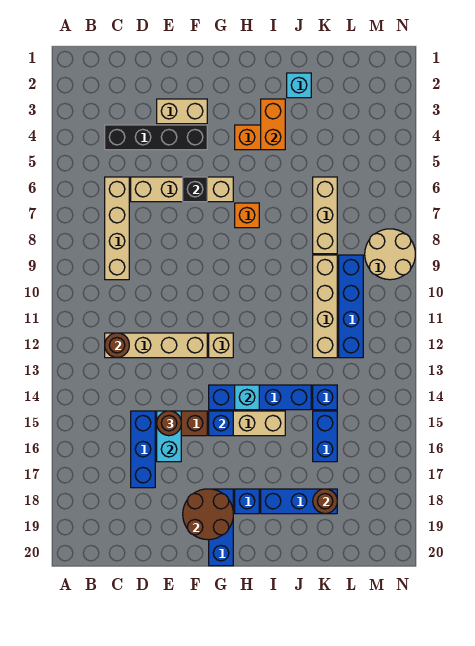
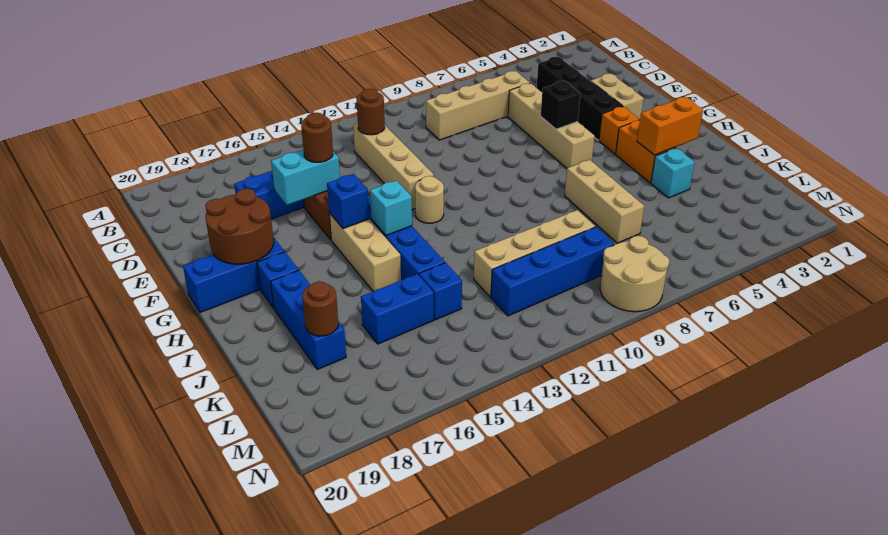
tan 1x1 brick [209,333,233,358] -> tan 1x1 round brick [415,176,444,223]
orange 1x1 brick [235,203,259,228] -> orange 1x1 brick moved to [599,106,639,154]
cyan 1x1 brick [287,73,311,98] -> cyan 1x1 brick moved to [651,148,695,198]
tan 1x3 brick [313,177,337,254] -> tan 1x3 brick turned to [565,160,644,243]

